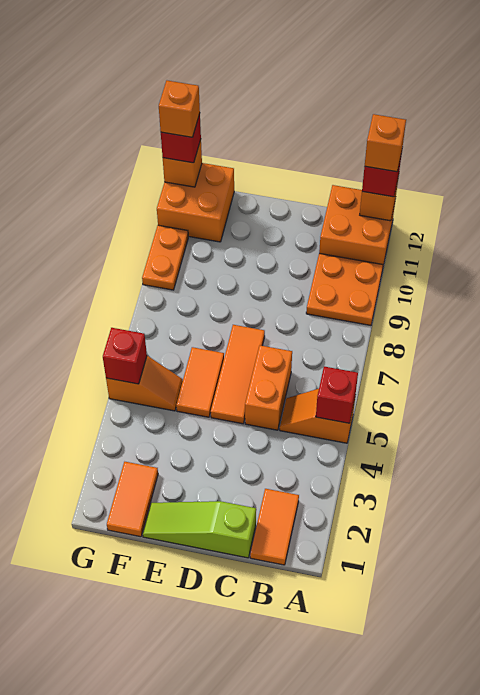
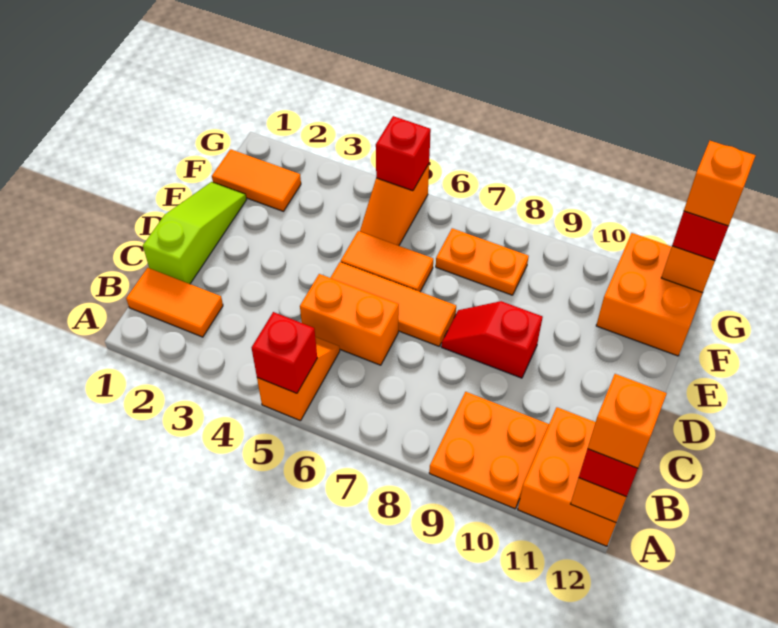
none -> red 1x2 slope [441,301,543,378]
orange 1x2 plate [142,225,188,290] -> orange 1x2 plate moved to [436,228,529,295]

